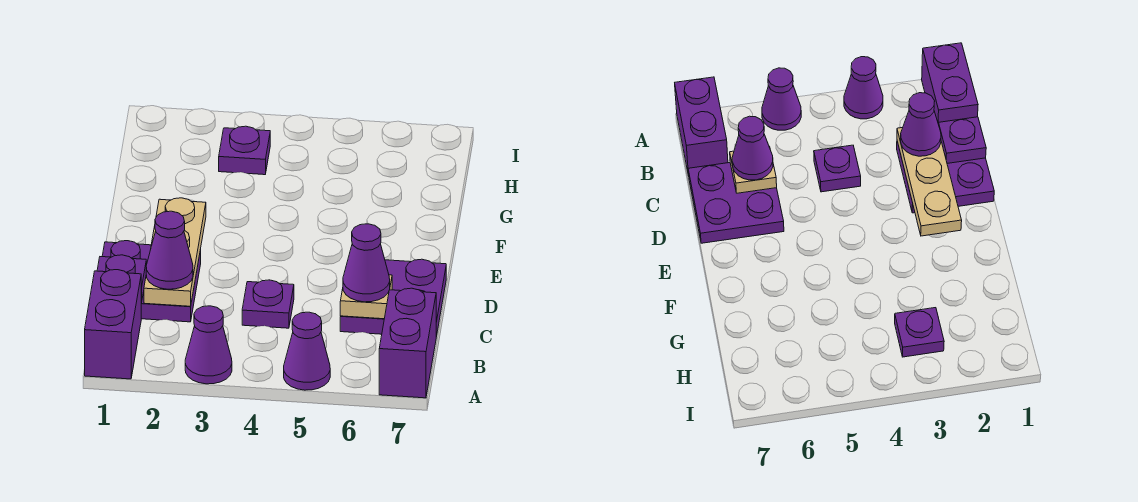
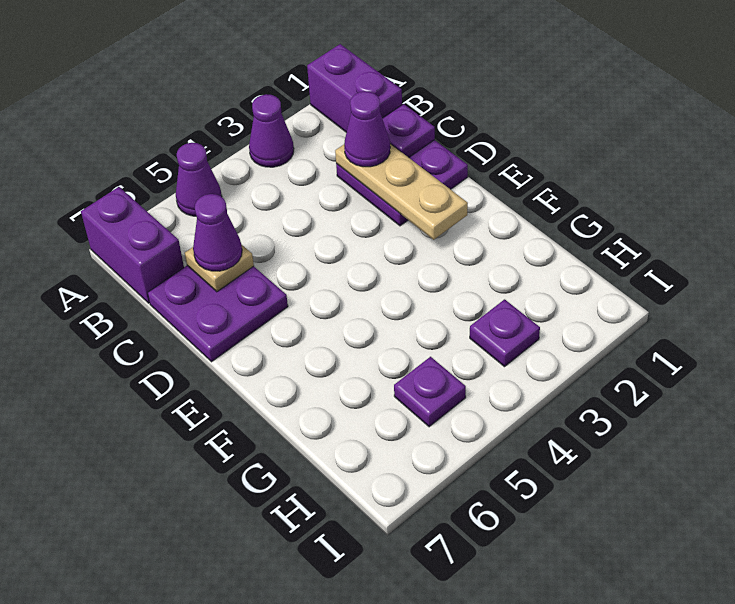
purple 1x1 plate [242,280,294,328] -> purple 1x1 plate moved to [394,357,466,427]

